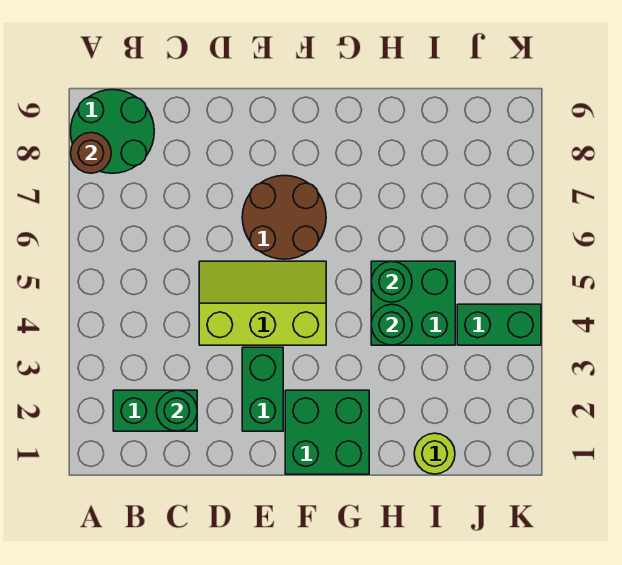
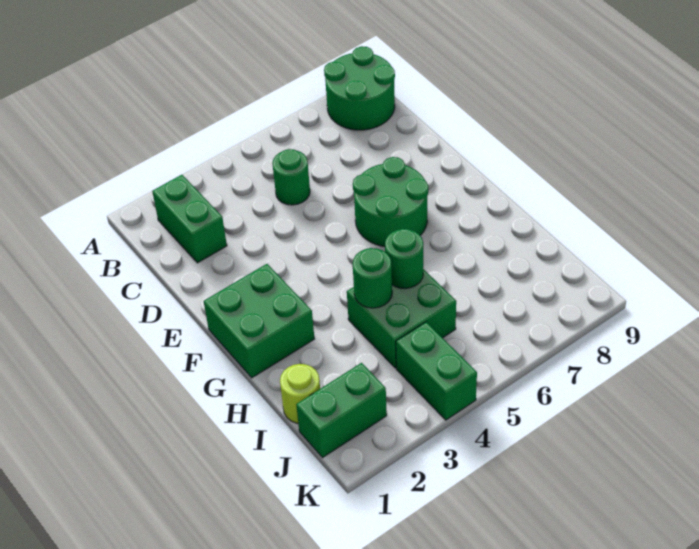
brown 1x1 round brick [71,133,111,173] -> none
green 1x1 round brick [156,390,197,431] -> green 1x1 round brick moved to [272,149,310,205]
lime 2x3 slope [199,261,326,345] -> none
green 1x2 brick [242,347,283,431] -> green 1x2 brick moved to [296,363,387,458]
brown 2x2 round brick [242,175,326,259] -> green 2x2 round brick [353,157,428,246]

